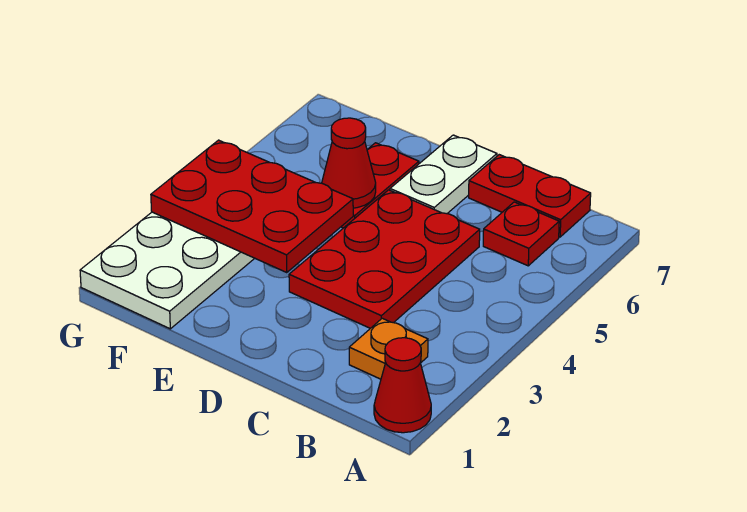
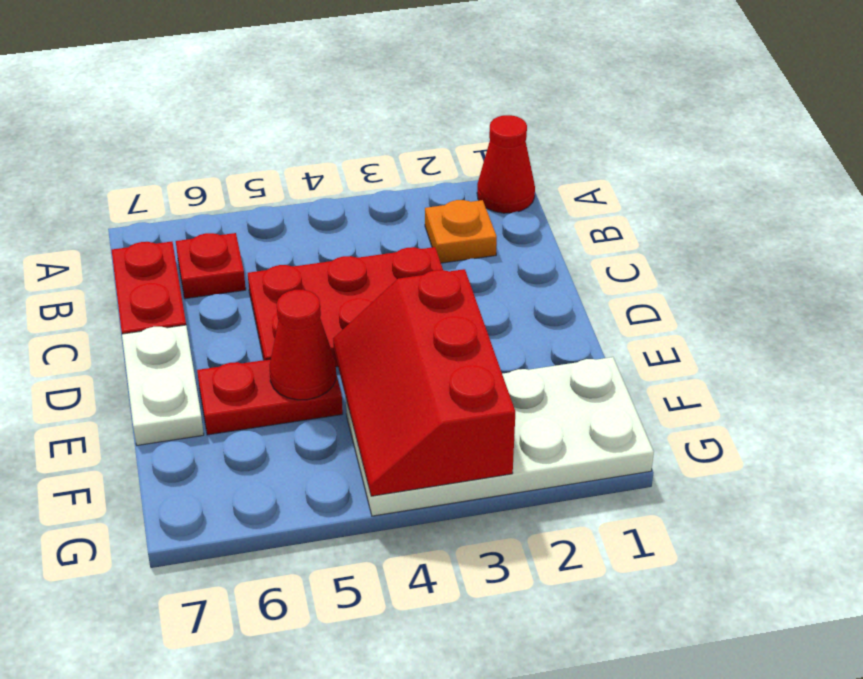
white 1x2 plate [390,135,497,214] -> white 1x2 plate turned to [122,325,204,445]
red 2x3 plate [151,140,353,273] -> red 2x3 slope [333,269,515,496]

